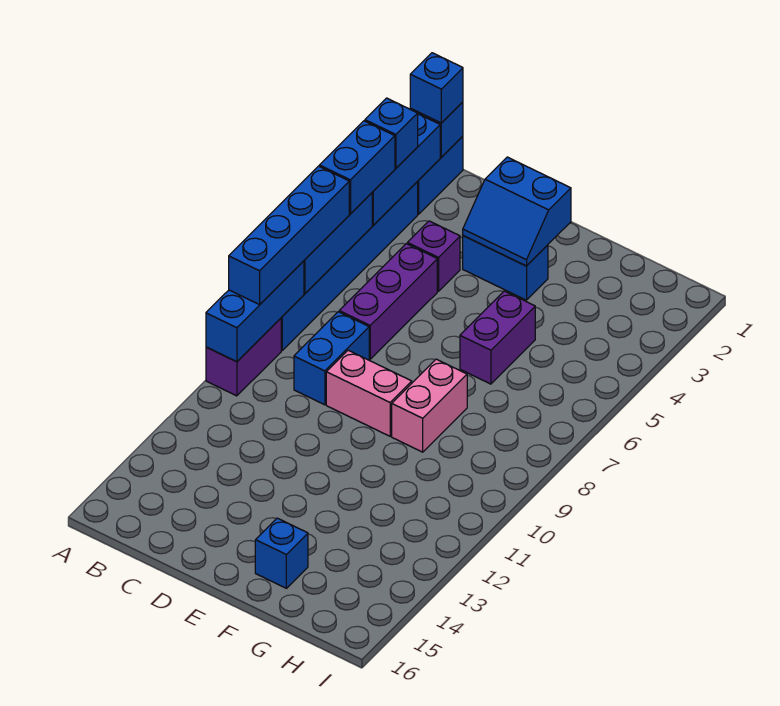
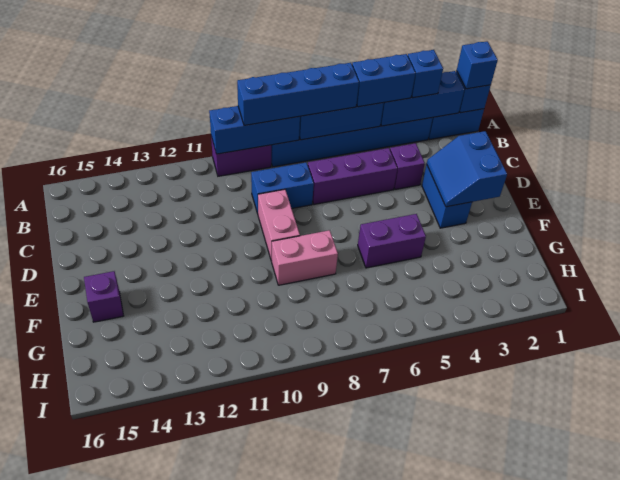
blue 1x1 brick [255,518,308,588] -> purple 1x1 brick [84,271,123,322]

